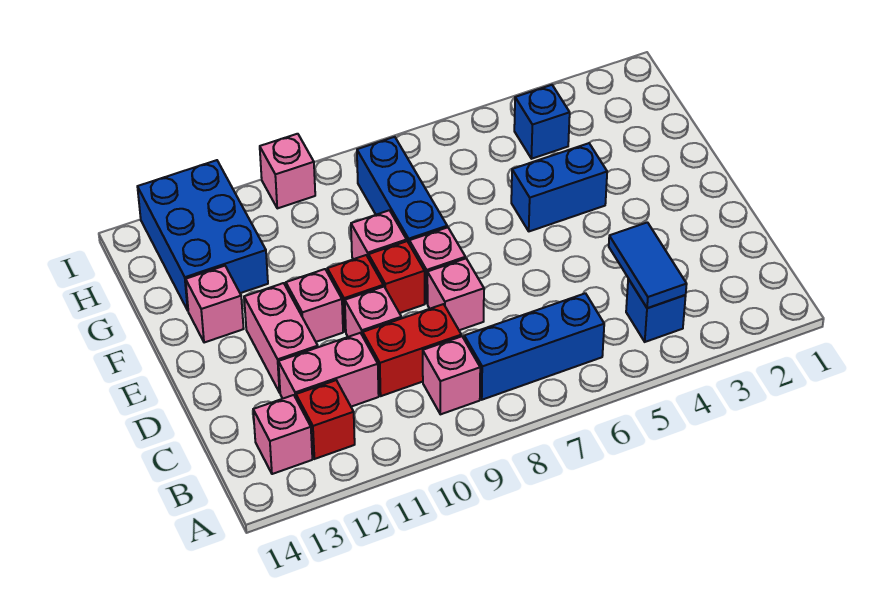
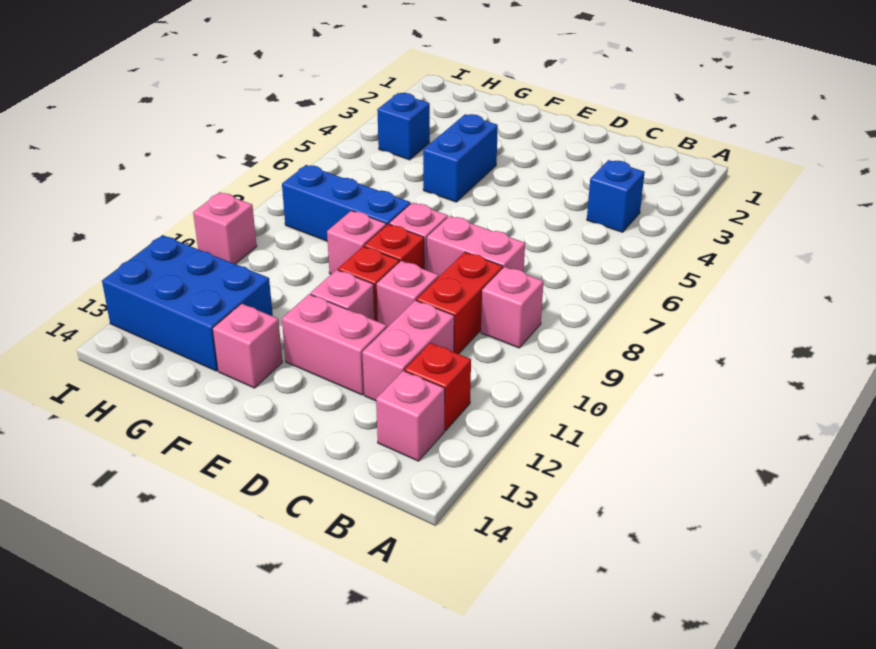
blue 1x2 tile [609,222,687,308] -> none
blue 1x3 brick [464,293,604,400] -> none
pink 1x1 brick [427,258,484,330] -> pink 1x2 brick [427,216,525,277]

